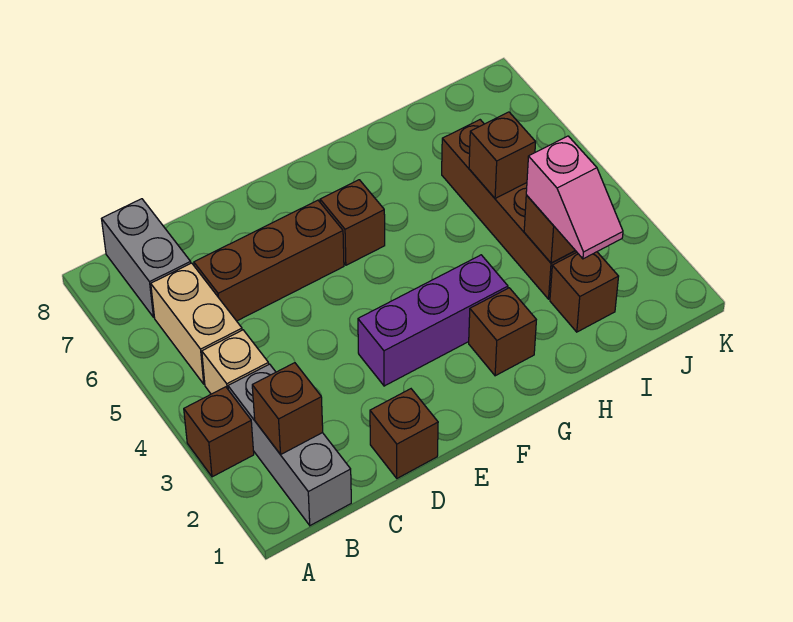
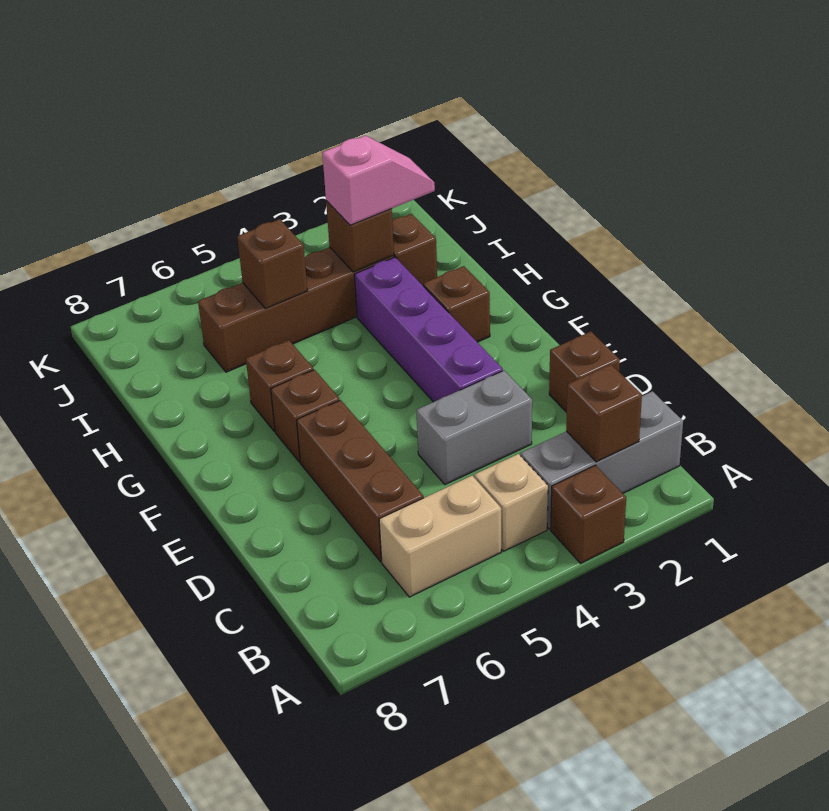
grey 1x2 brick [102,199,191,317] -> grey 1x2 brick moved to [416,371,532,485]
purple 1x3 brick [358,255,508,386] -> purple 1x4 brick [354,257,503,402]
none -> brown 1x1 brick [246,340,313,431]

